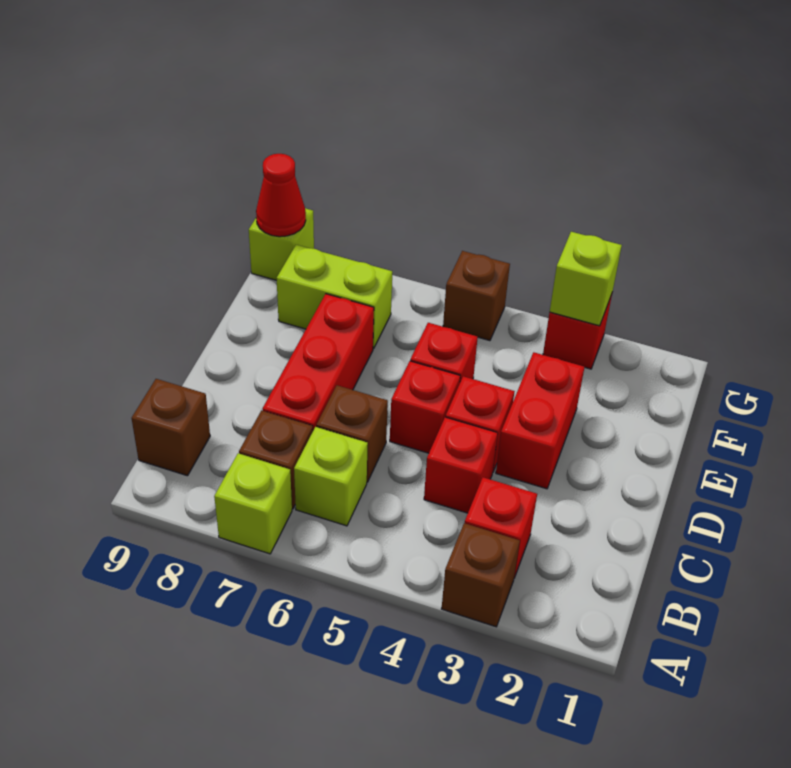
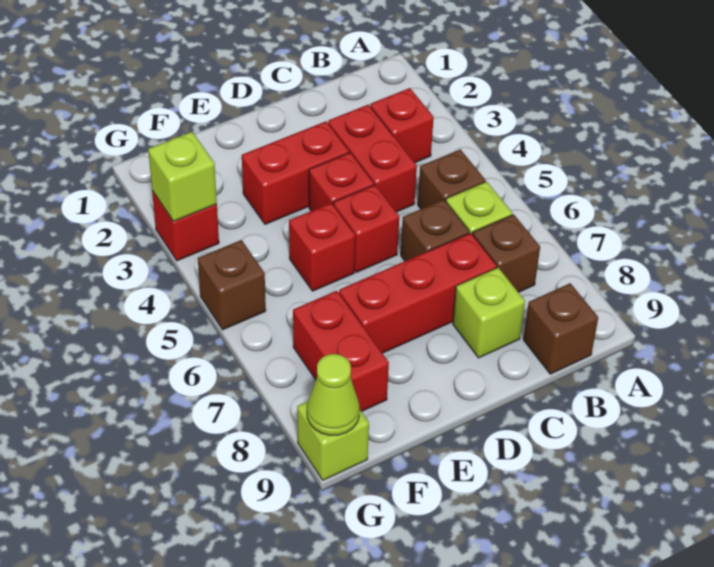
brown 1x1 brick [442,523,520,627] -> brown 1x1 brick moved to [418,149,485,209]
lime 1x1 brick [214,453,292,554] -> lime 1x1 brick moved to [453,268,525,358]
red 1x1 brick [424,417,498,513] -> red 1x2 brick [328,105,417,212]
lime 1x2 brick [277,245,392,349] -> red 1x2 brick [293,291,389,412]
red 1x1 cone [256,154,306,237] -> lime 1x1 cone [307,354,360,435]

